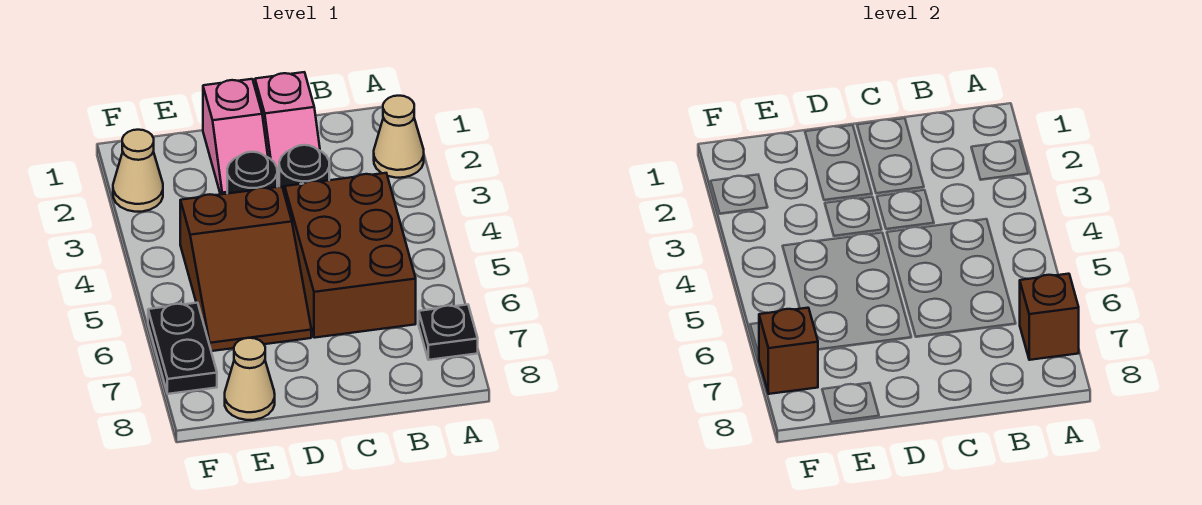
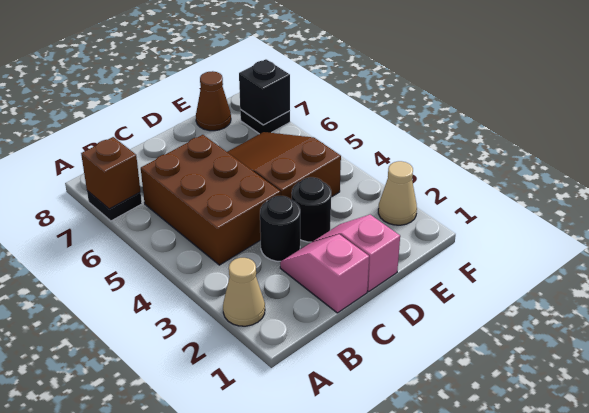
tan 1x1 cone [225,338,275,420] -> brown 1x1 cone [196,71,231,131]
black 1x2 plate [148,303,217,394] -> black 1x1 plate [240,110,290,134]
brown 1x1 brick [759,308,818,394] -> black 1x1 brick [239,59,290,125]

